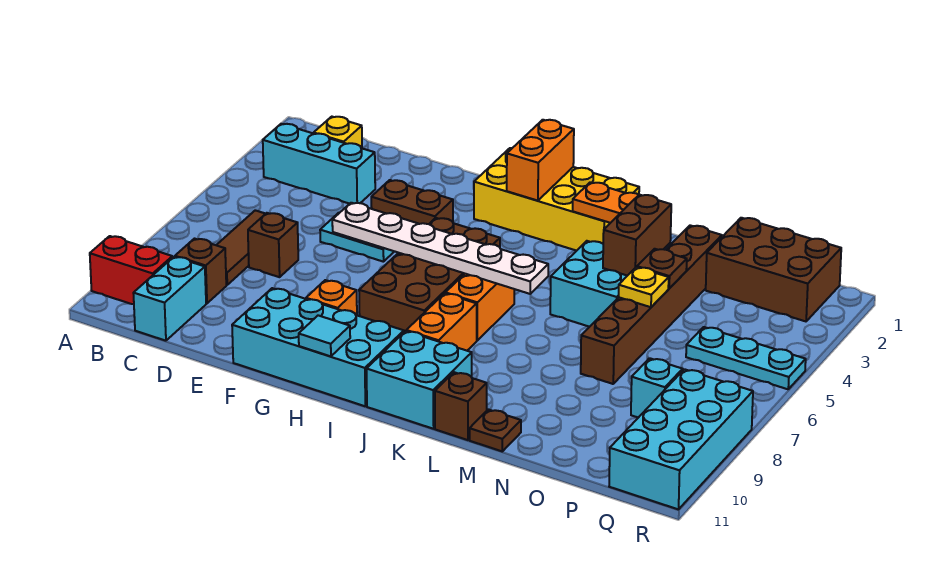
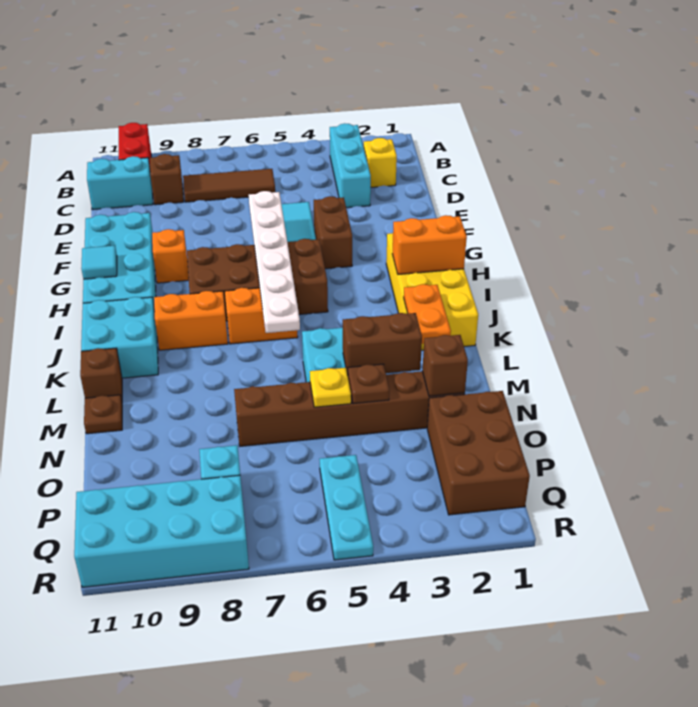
brown 1x1 brick [248,213,298,277] -> brown 1x1 brick moved to [422,335,468,396]

